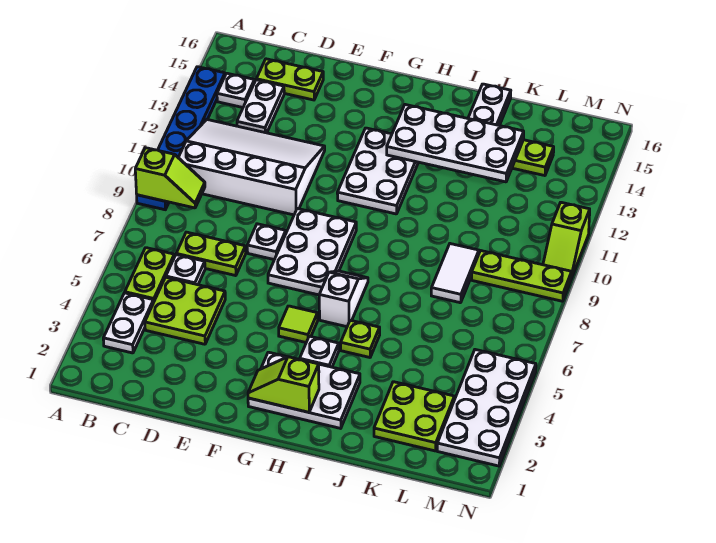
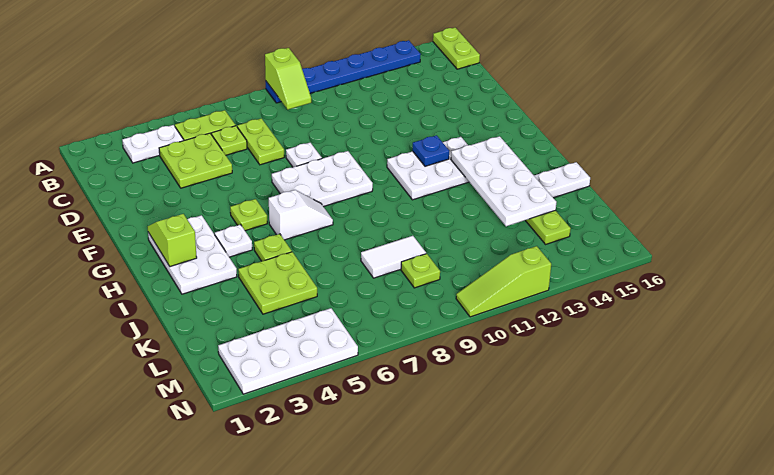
white 3x4 slope [178,119,325,215] -> none
white 1x1 plate [217,73,255,107] -> none
white 1x1 plate [166,255,205,285] -> lime 1x1 plate [212,126,247,155]
white 1x2 plate [237,80,284,133] -> none
lime 1x2 plate [256,59,323,100] -> lime 1x2 plate moved to [433,28,480,69]
lime 1x1 tile [279,306,318,342] -> lime 1x1 plate [230,199,267,231]
none -> blue 1x1 plate [413,135,449,166]
lime 2x2 plate [374,382,454,451] -> lime 2x2 plate moved to [238,252,317,314]
lime 1x3 plate [472,251,572,301] -> lime 1x1 plate [401,254,440,288]
lime 1x2 slope [543,202,590,278] -> lime 1x3 slope [456,246,551,317]

